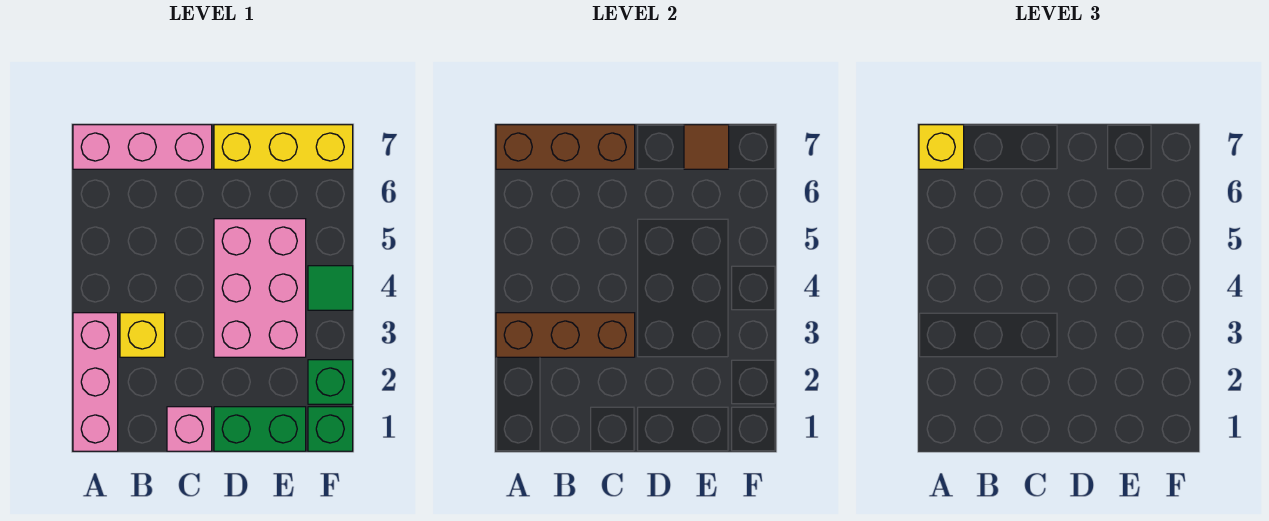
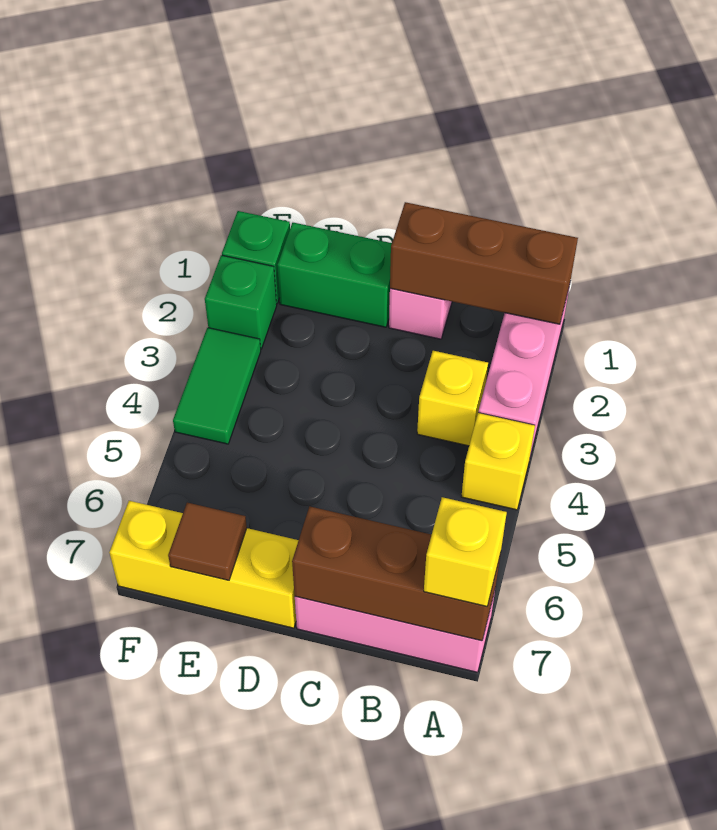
brown 1x3 brick [496,313,635,357] -> brown 1x3 brick moved to [390,202,578,324]
none -> yellow 1x1 brick [461,413,535,510]
pink 2x3 brick [214,219,306,357] -> none
green 1x1 tile [308,266,353,310] -> green 1x2 tile [173,328,261,444]

